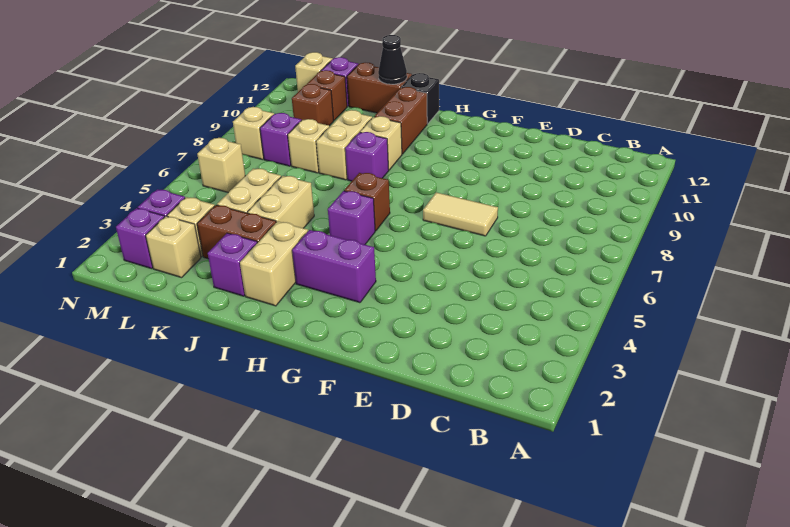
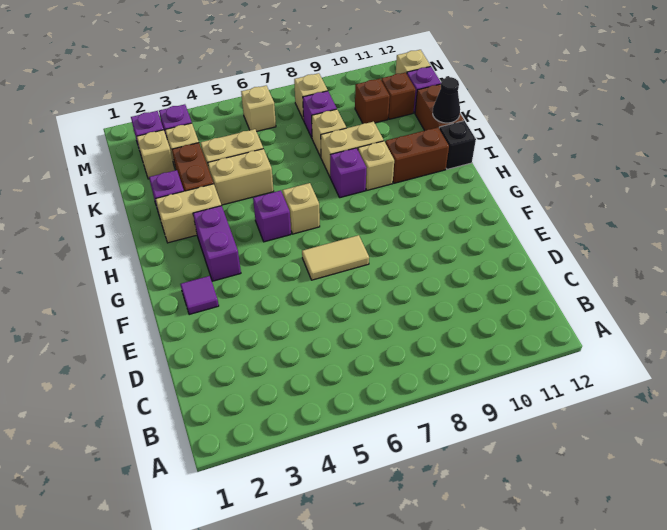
tan 1x2 tile [423,192,498,236] -> tan 1x2 tile turned to [302,235,369,280]
none -> purple 1x1 tile [180,276,219,315]
brown 1x1 brick [344,173,390,231] -> tan 1x1 brick [282,183,320,234]

